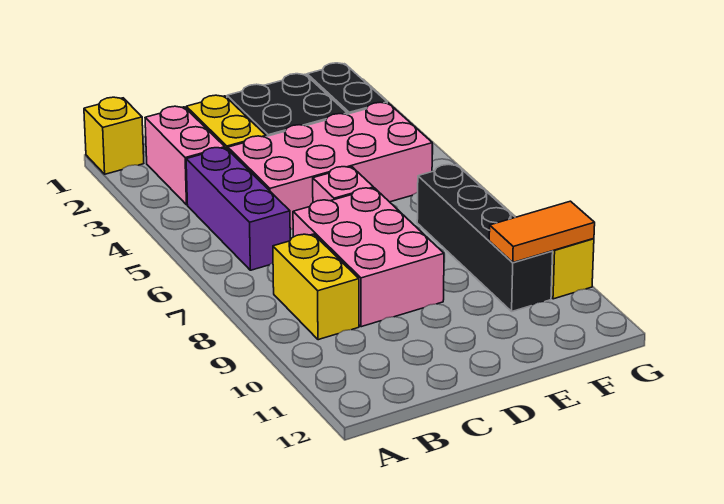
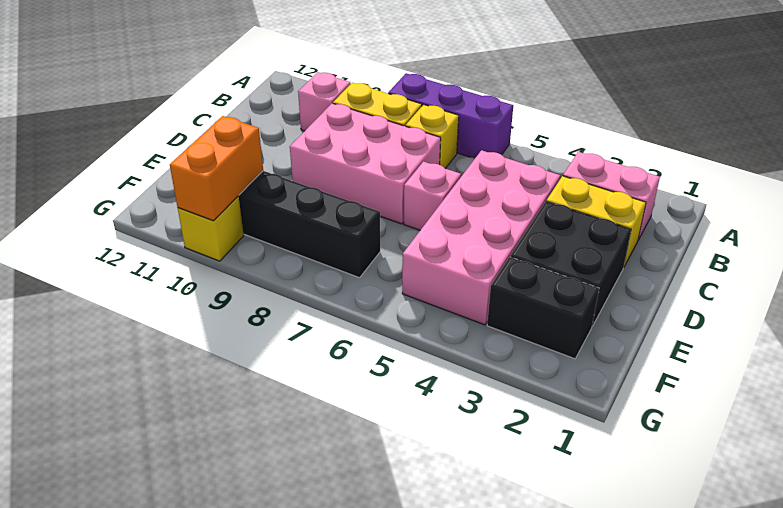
yellow 1x1 brick [84,97,144,174] -> yellow 1x1 brick moved to [406,105,459,169]
purple 1x3 brick [186,148,290,270] -> purple 1x3 brick moved to [388,73,513,158]
none -> pink 1x1 brick [298,72,351,131]
orange 1x2 tile [489,201,595,262] -> orange 1x2 brick [170,116,263,221]

